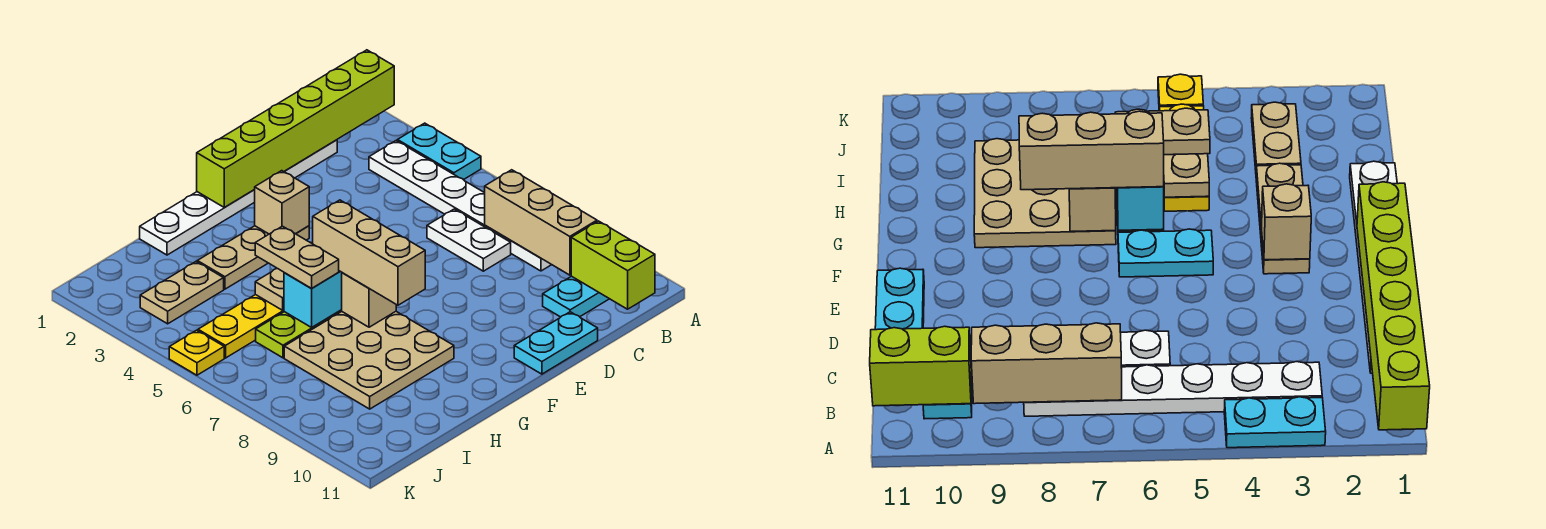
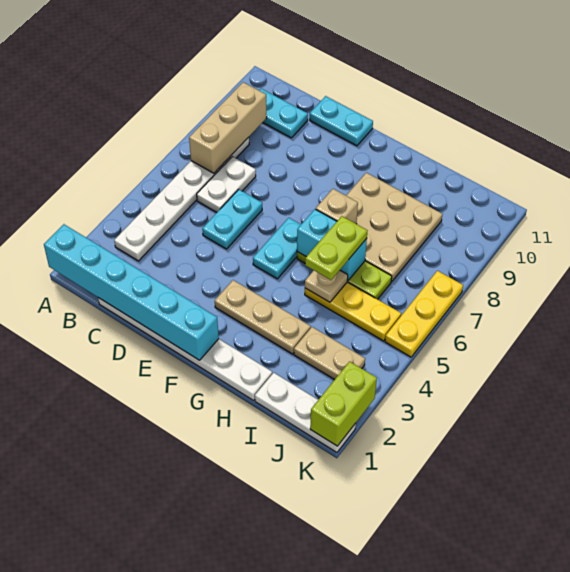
lime 1x6 brick [197,50,394,208] -> cyan 1x6 brick [44,224,219,360]
cyan 1x2 plate [397,123,481,180] -> cyan 1x2 plate moved to [202,189,262,249]
lime 1x2 brick [571,221,655,309] -> lime 1x2 brick moved to [310,362,377,446]
tan 1x1 brick [254,171,309,234] -> none
tan 1x3 brick [313,200,425,305] -> none
tan 1x2 plate [255,226,339,288] -> lime 1x2 plate [305,216,367,280]
none -> white 1x3 plate [255,373,356,452]
yellow 1x1 plate [169,330,224,375] -> yellow 1x3 plate [385,271,463,357]

